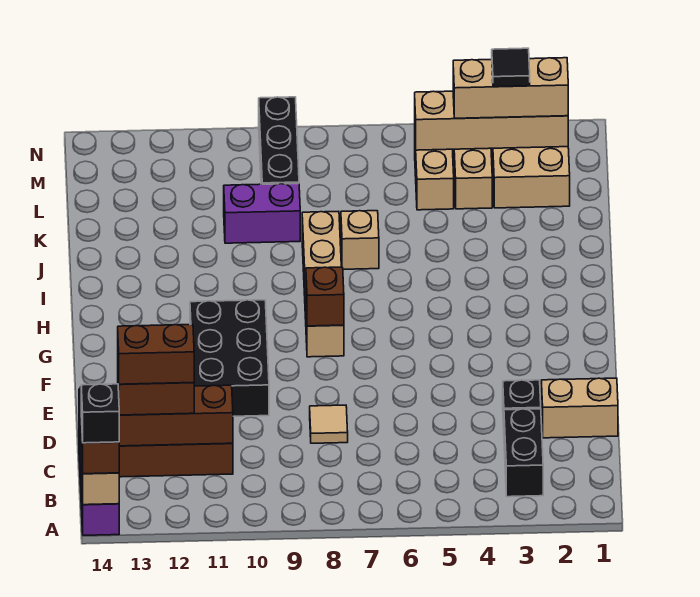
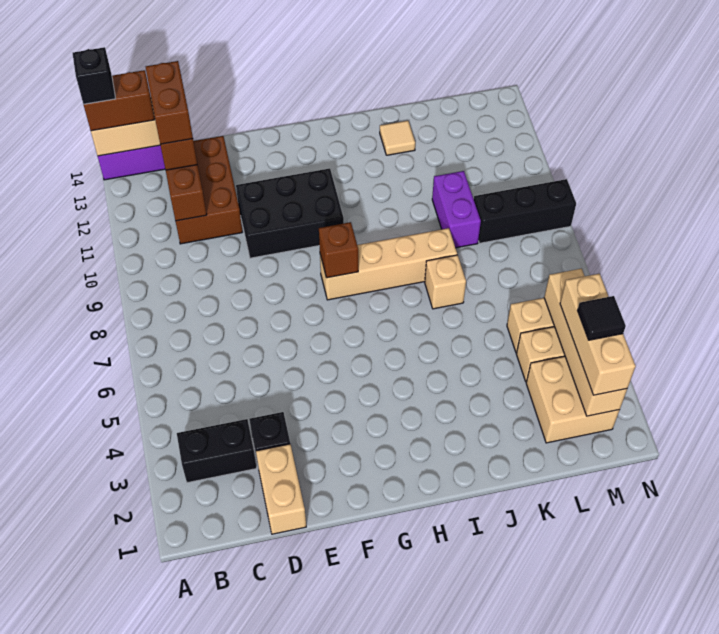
tan 1x1 tile [310,405,348,443] -> tan 1x1 tile moved to [380,121,415,155]

